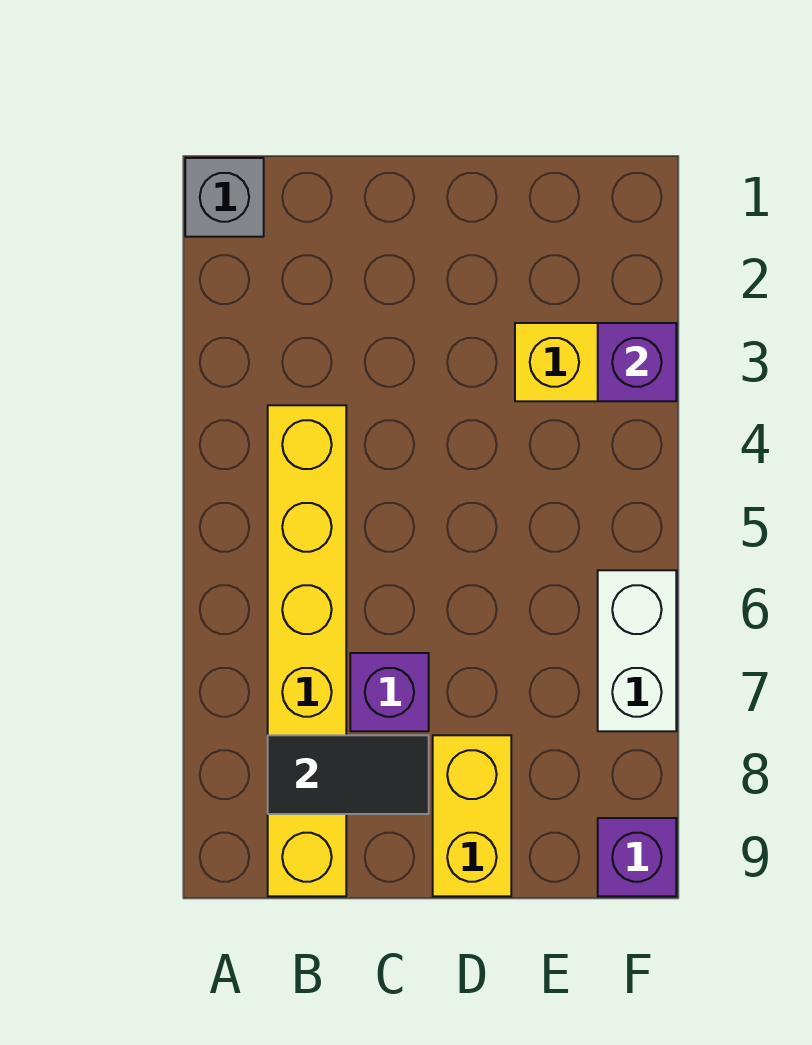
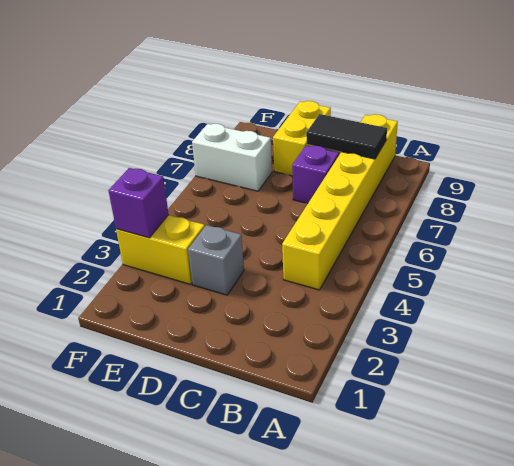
grey 1x1 brick [185,158,264,237] -> grey 1x1 brick moved to [188,225,244,295]
white 1x2 brick [598,570,676,731] -> white 1x2 brick turned to [192,124,272,191]
purple 1x1 brick [598,818,676,896] -> none

